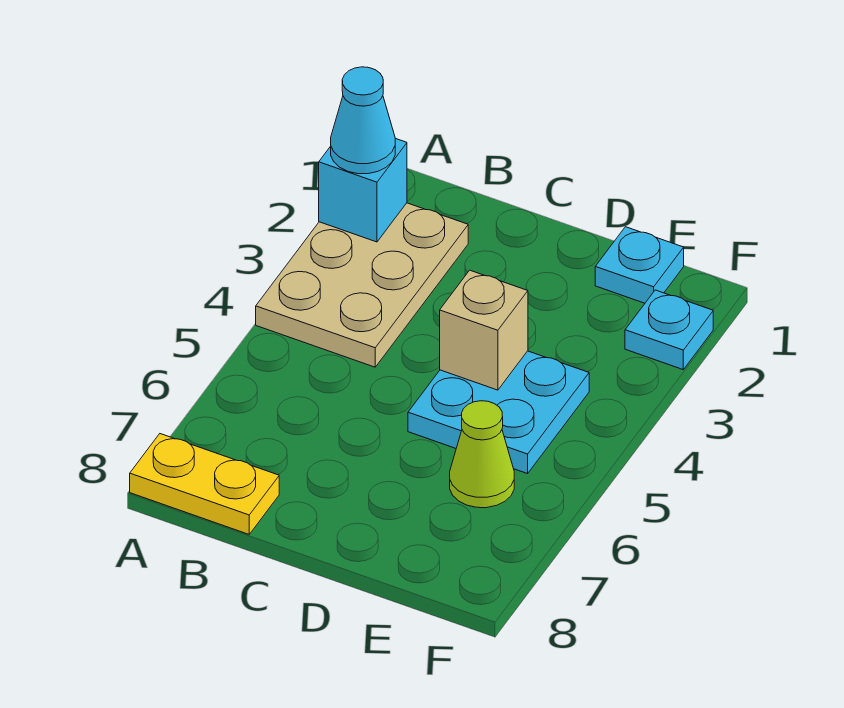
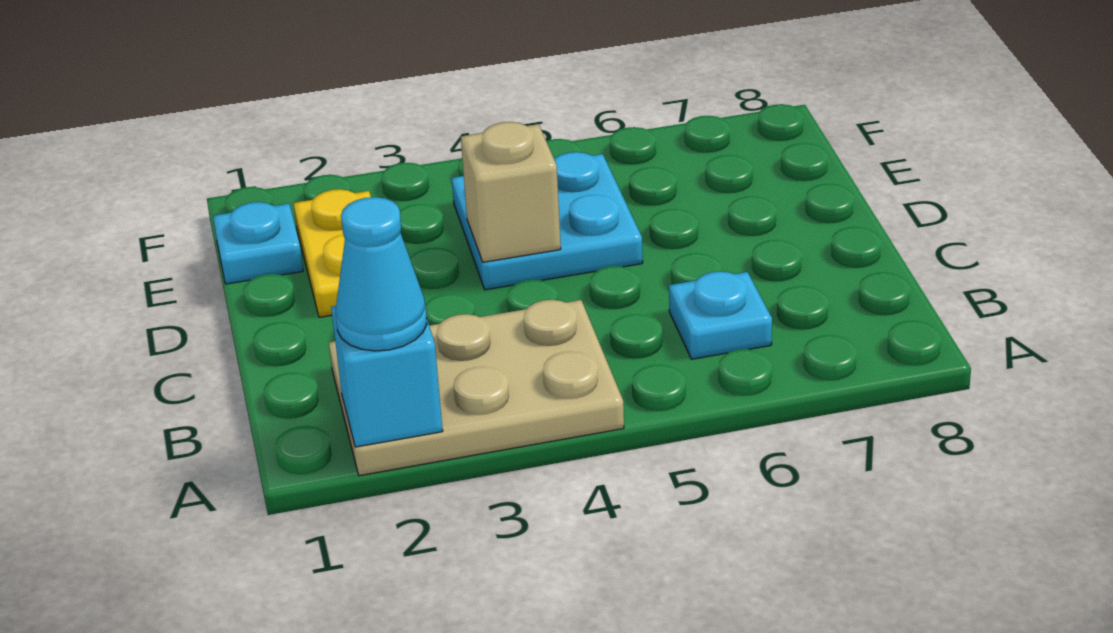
yellow 1x2 plate [130,434,279,534] -> yellow 1x2 plate moved to [293,189,371,317]
lime 1x1 cone [450,401,514,508] -> none
cyan 1x1 plate [625,290,713,369] -> cyan 1x1 plate moved to [669,271,772,359]

